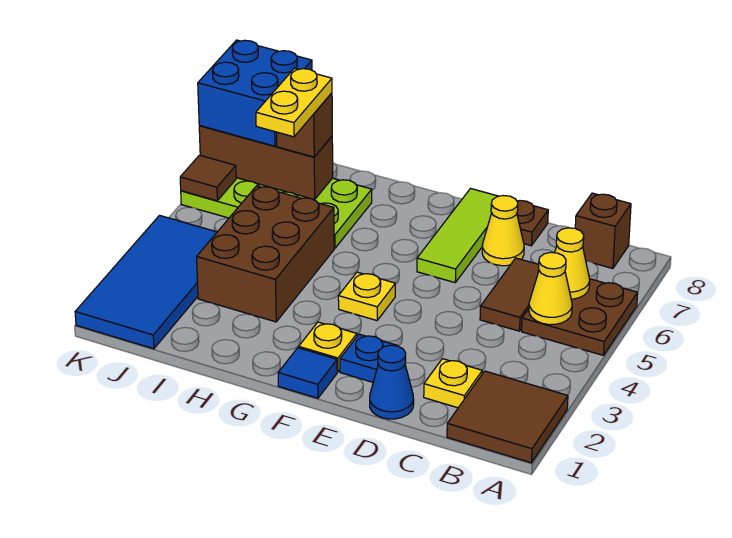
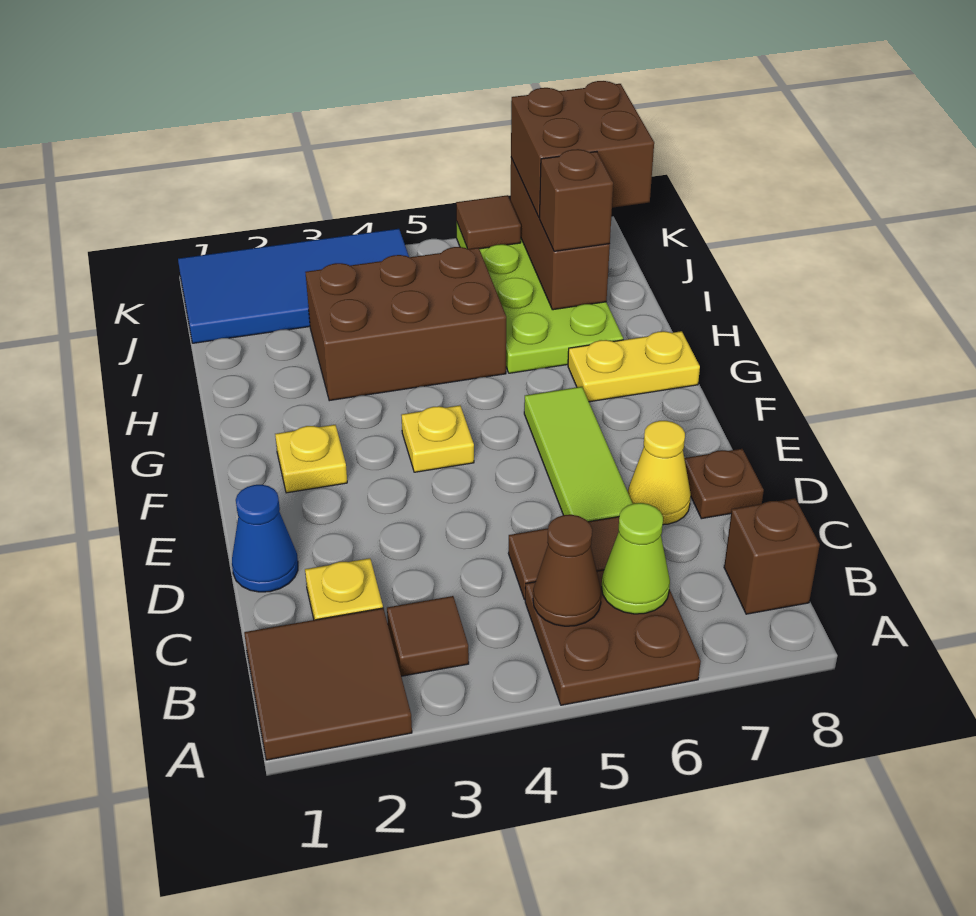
none -> brown 1x1 tile [387,596,469,676]
yellow 1x1 cone [529,252,572,325] -> brown 1x1 cone [533,515,601,626]
yellow 1x1 cone [555,228,590,299] -> lime 1x1 cone [602,503,670,614]
blue 1x1 plate [340,334,398,382] -> none
lime 1x3 tile [417,188,498,283] -> lime 1x3 tile turned to [524,387,633,522]
blue 1x1 tile [278,348,337,398] -> none
yellow 1x2 plate [256,68,332,137] -> yellow 1x2 plate moved to [568,331,700,402]
blue 2x2 brick [198,40,312,146] -> brown 2x2 brick [511,81,654,218]

